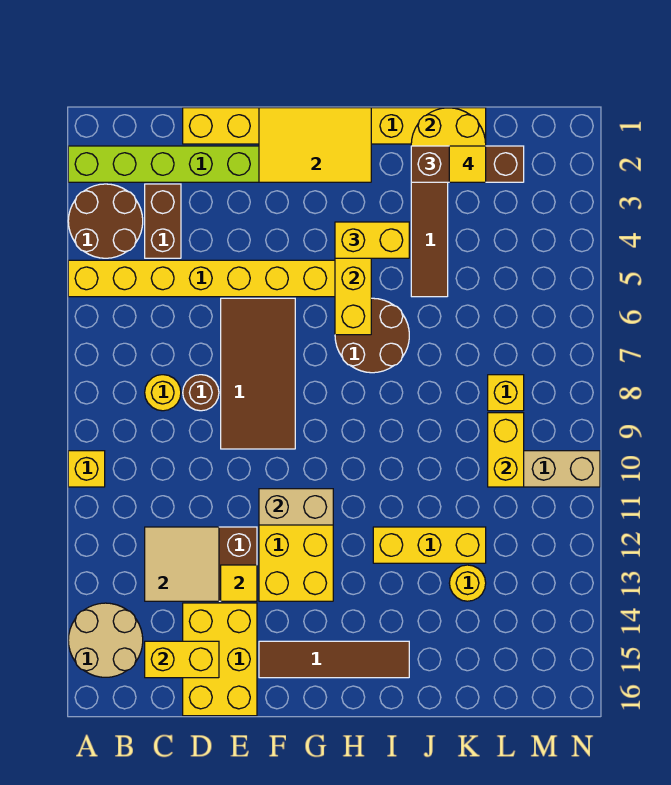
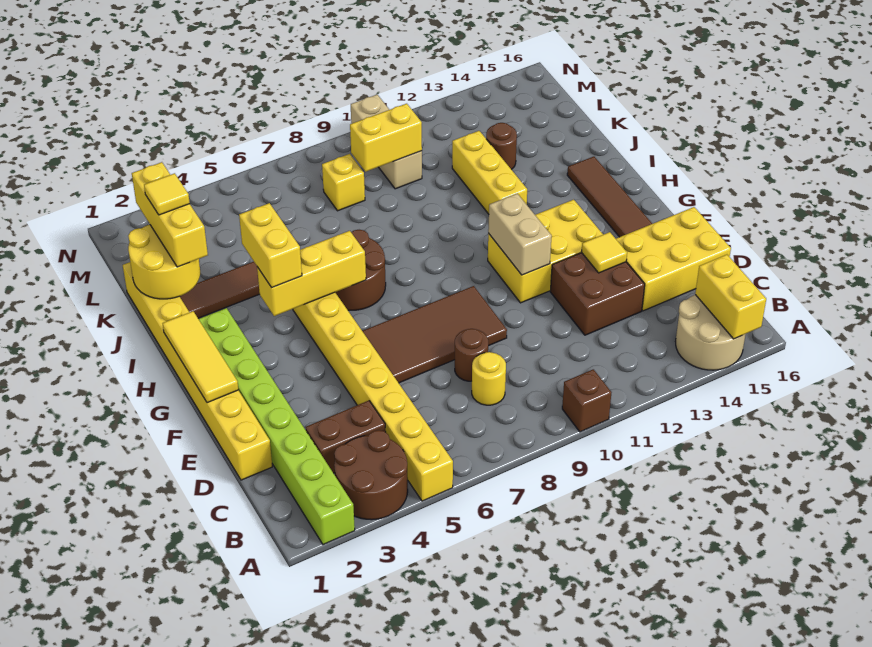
yellow 1x1 brick [68,451,105,487] -> brown 1x1 brick [562,369,611,432]
tan 2x2 tile [145,527,219,601] -> none
yellow 1x2 brick [145,641,219,678] -> yellow 1x2 brick moved to [695,255,766,339]
yellow 2x3 tile [259,108,371,182] -> yellow 1x3 tile [163,311,238,403]
brown 1x3 brick [411,146,524,182] -> yellow 1x3 brick [132,162,208,267]
yellow 1x1 round brick [449,565,486,601] -> brown 1x1 round brick [486,123,517,169]

